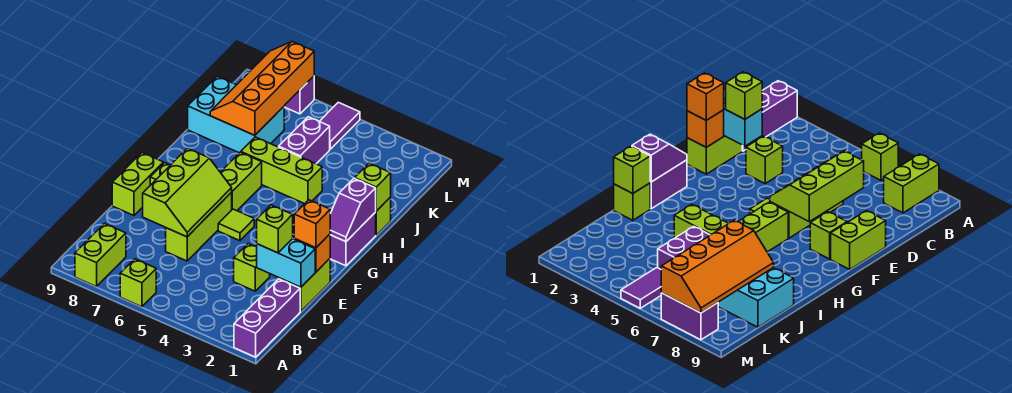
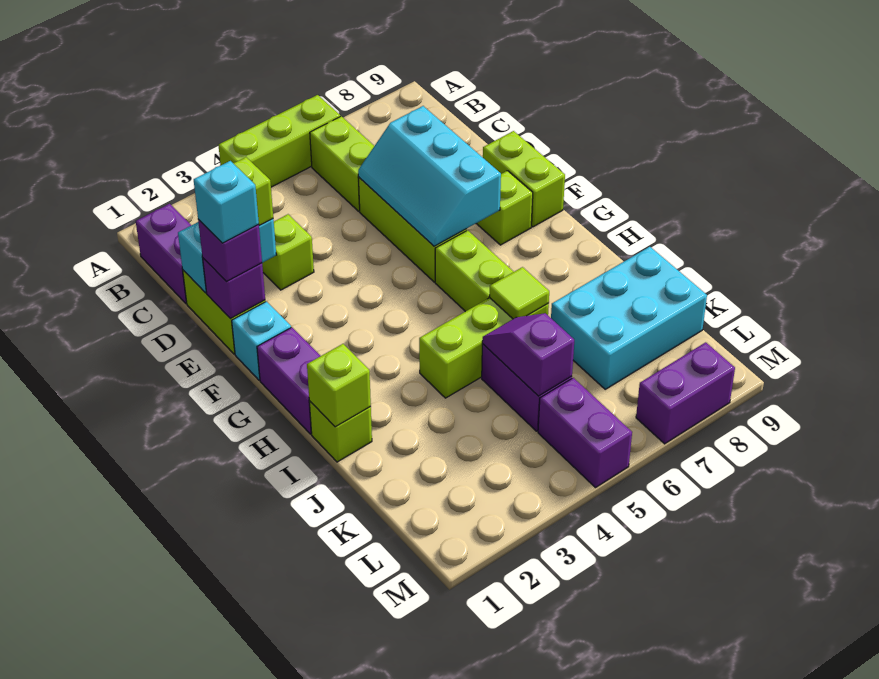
purple 1x3 brick [234,279,300,357] -> purple 1x2 brick [136,204,191,303]
lime 1x1 brick [120,259,156,307] -> lime 1x3 brick [219,95,340,187]
lime 1x2 brick [75,223,126,287] -> lime 1x2 brick moved to [310,116,374,211]
lime 2x3 slope [143,148,232,237] -> cyan 2x3 slope [358,106,501,246]
orange 1x1 brick [294,234,330,272] -> purple 1x1 brick [203,258,265,319]
orange 1x1 brick [294,200,330,248] -> purple 1x1 brick [198,219,262,282]
none -> cyan 1x1 brick [194,161,259,243]
none -> cyan 1x1 brick [232,302,291,380]
lime 1x1 tile [218,209,254,241] -> lime 1x1 tile moved to [489,267,549,319]
purple 1x2 slope [330,178,376,242] -> purple 1x2 slope moved to [482,313,574,396]
orange 2x4 slope [210,41,314,135] -> none
purple 1x2 tile [320,102,360,149] -> purple 1x2 brick [538,378,632,488]

